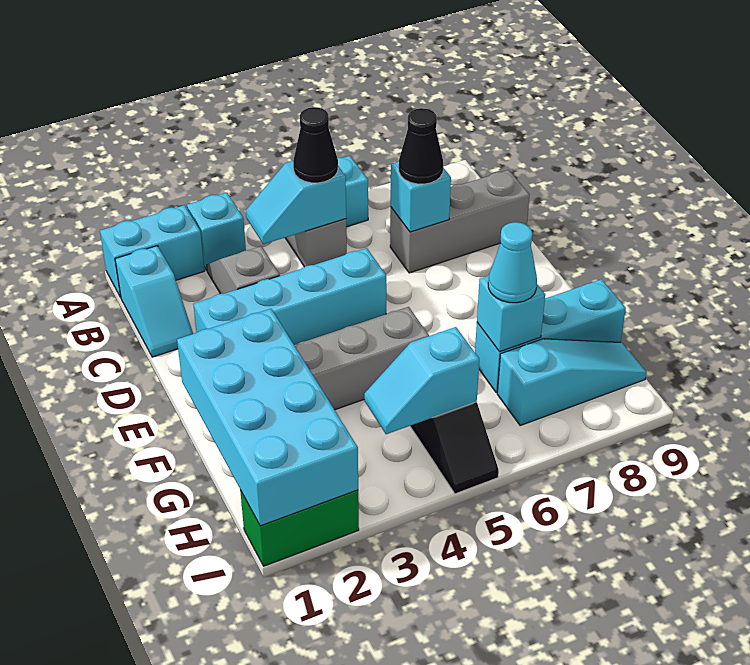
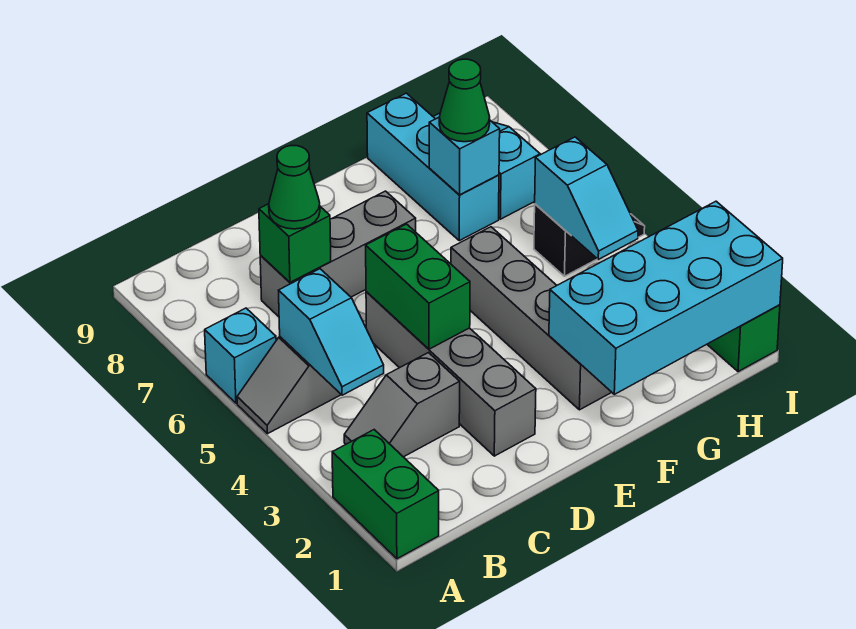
cyan 1x2 brick [100,205,204,297] -> green 1x2 brick [332,430,439,559]
cyan 1x1 brick [187,193,246,270] -> none
cyan 1x2 slope [115,246,193,357] -> none
black 1x1 cone [293,107,338,183] -> none
grey 1x3 brick [390,170,529,273] -> grey 1x3 brick turned to [260,191,416,317]
cyan 1x1 brick [391,161,451,232] -> green 1x1 brick [259,204,331,283]
black 1x1 cone [399,108,443,184] -> green 1x1 cone [269,145,320,229]
cyan 1x4 brick [193,248,386,345] -> grey 1x4 brick [366,292,536,456]
none -> green 1x2 brick [366,224,470,349]
cyan 1x1 cone [488,222,537,303] -> green 1x1 cone [439,59,490,142]

